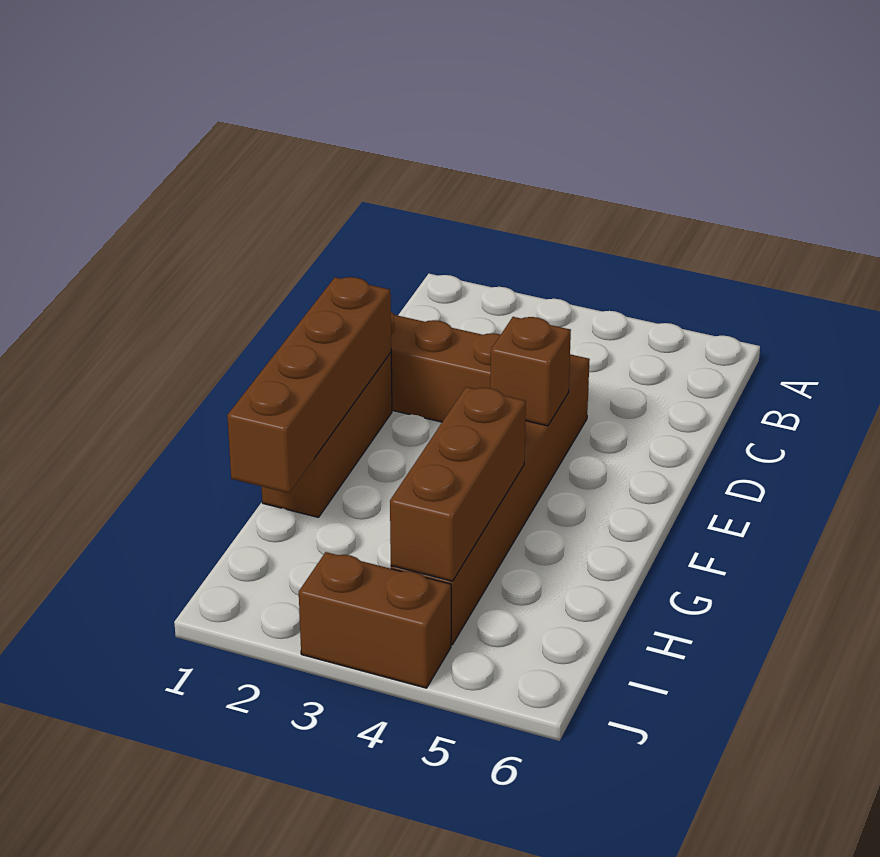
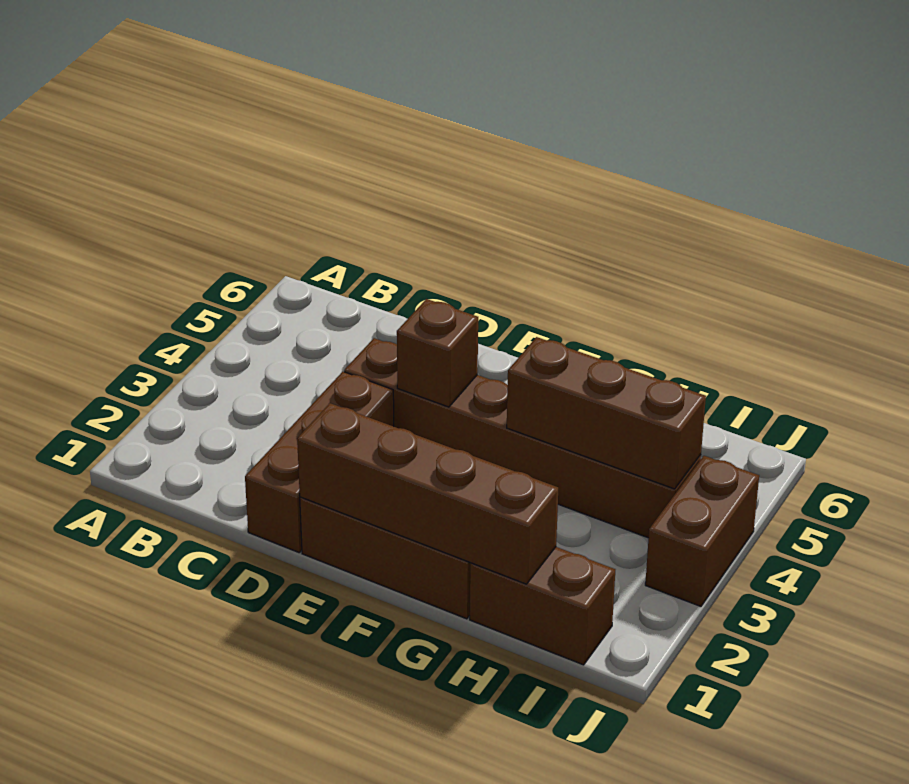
none -> brown 1x2 brick [470,547,615,665]

